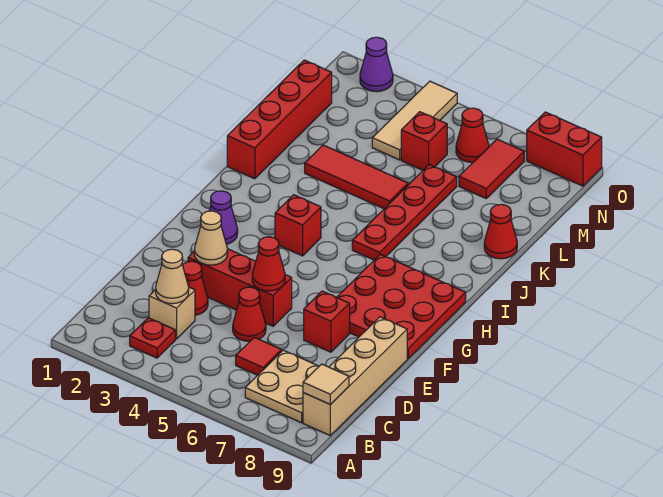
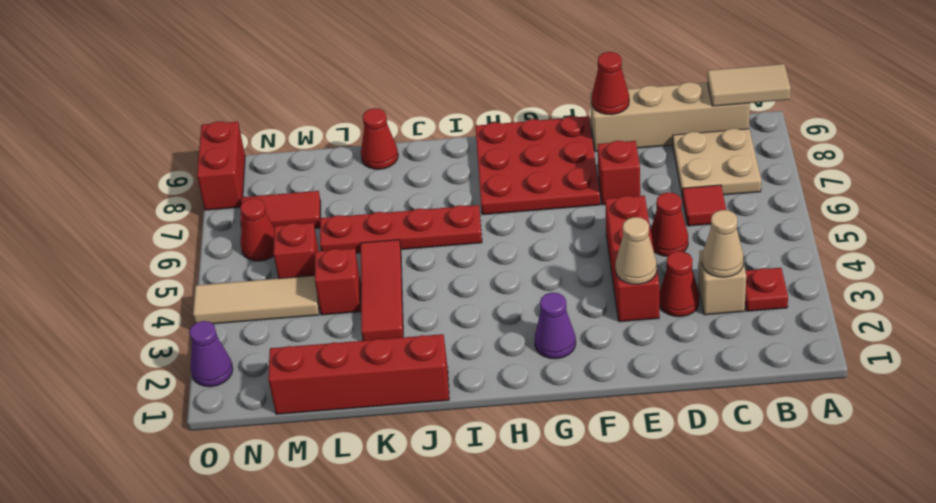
tan 1x1 tile [303,364,349,405] -> tan 1x2 tile [707,64,791,106]
red 1x1 cone [252,237,285,291] -> red 1x1 cone moved to [592,52,629,115]
red 1x1 brick [275,195,321,256] -> red 1x1 brick moved to [315,248,361,315]

